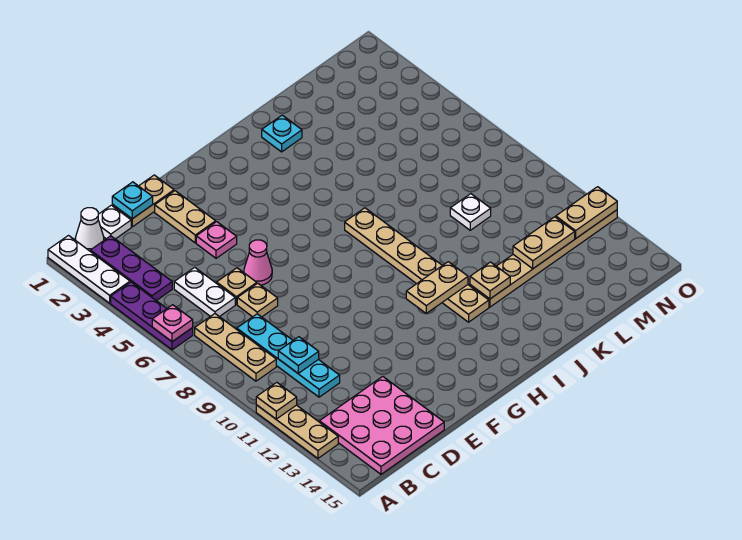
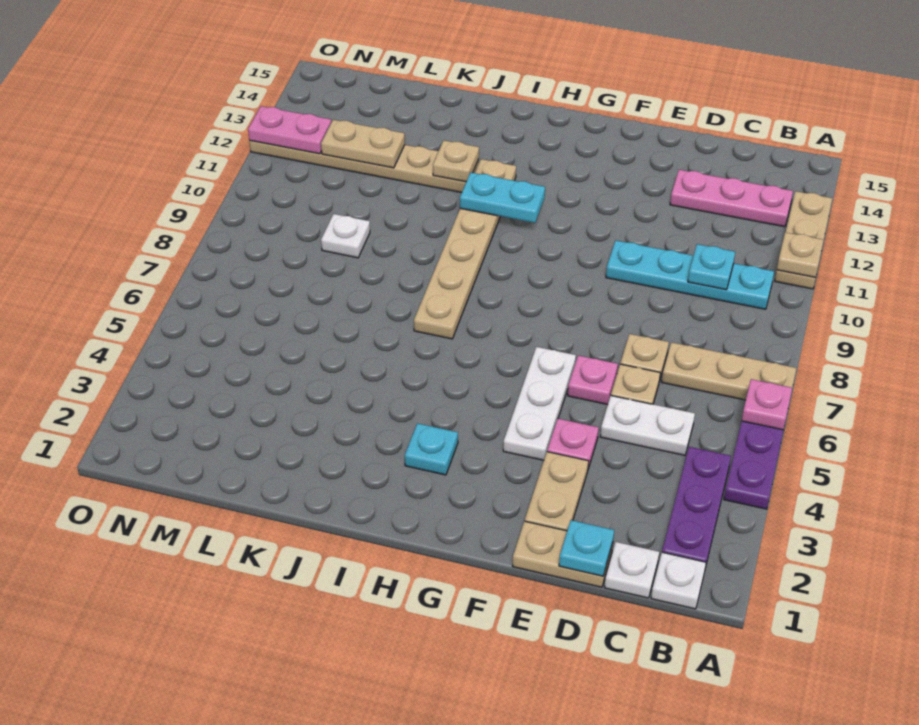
white 1x3 plate [48,236,130,303] -> white 1x3 plate moved to [503,347,576,460]
white 1x1 cone [76,208,104,251] -> white 1x1 plate [651,552,706,609]
tan 1x3 plate [195,314,276,381] -> tan 1x3 plate turned to [662,342,797,400]
pink 3x3 plate [320,376,444,474] -> pink 1x3 plate [670,170,793,227]
white 1x2 plate [174,267,235,317] -> white 1x2 plate turned to [600,396,695,455]
cyan 1x4 plate [237,314,340,397] -> cyan 1x4 plate turned to [606,240,774,309]
pink 1x1 cone [244,240,272,285] -> pink 1x1 plate [568,356,618,405]
tan 1x2 plate [406,262,468,314] -> cyan 1x2 plate [460,173,545,223]
cyan 1x1 plate [262,115,302,152] -> cyan 1x1 plate moved to [405,423,458,475]
tan 1x2 plate [556,187,617,238] -> pink 1x2 plate [248,106,331,154]

